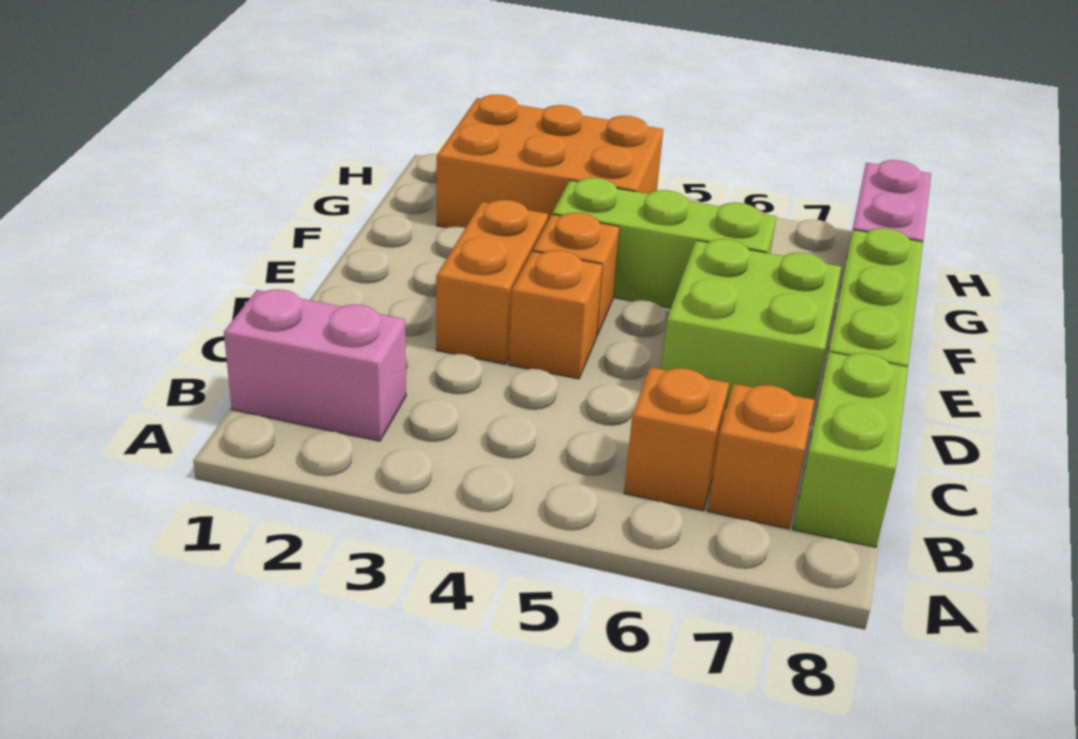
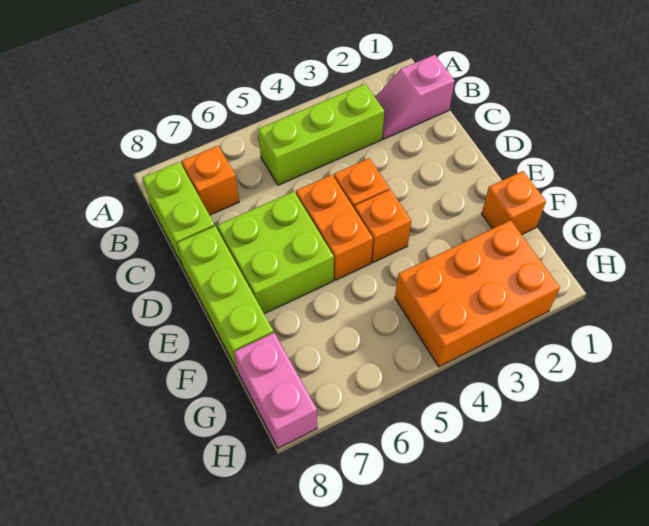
pink 1x2 brick [224,289,406,441] -> pink 1x2 slope [375,55,455,139]
orange 1x1 brick [624,367,729,510] -> orange 1x1 brick moved to [482,171,546,235]
orange 1x2 brick [436,200,548,364] -> orange 1x2 brick moved to [296,175,373,280]
lime 1x3 brick [552,178,776,308] -> lime 1x3 brick moved to [258,84,384,185]

